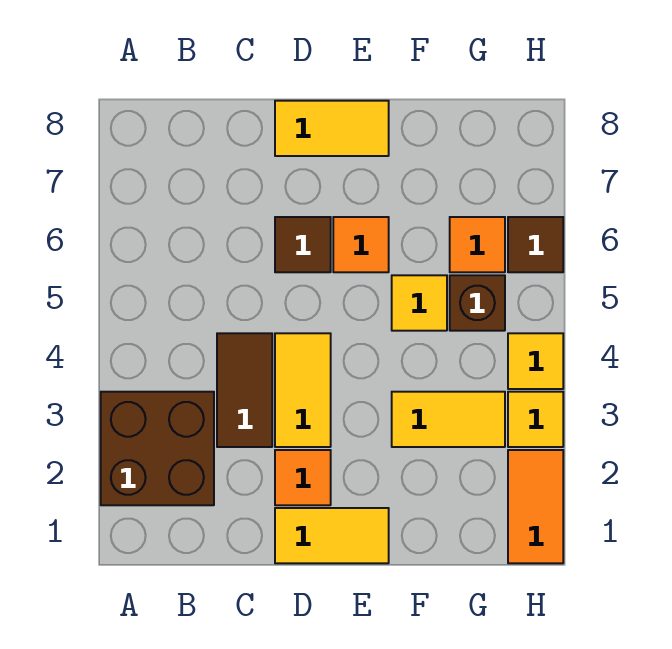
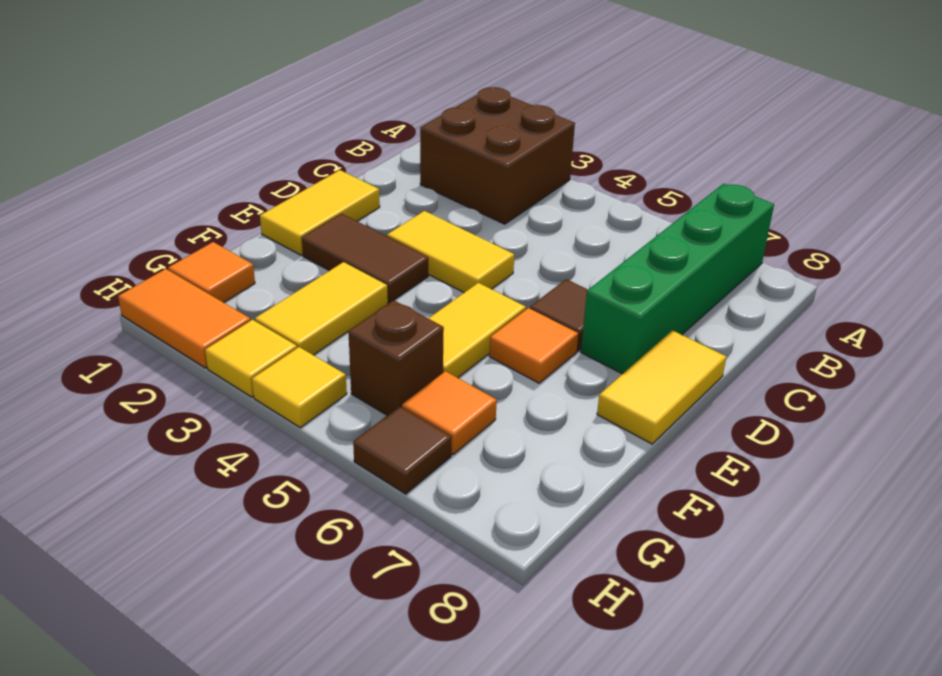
none -> green 1x4 brick [581,184,774,374]
brown 1x2 tile [217,333,272,447] -> brown 1x2 tile moved to [302,214,428,303]
orange 1x1 tile [275,450,331,505] -> orange 1x1 tile moved to [168,242,255,303]
yellow 1x1 tile [392,275,447,331] -> yellow 1x2 tile [428,283,526,378]

